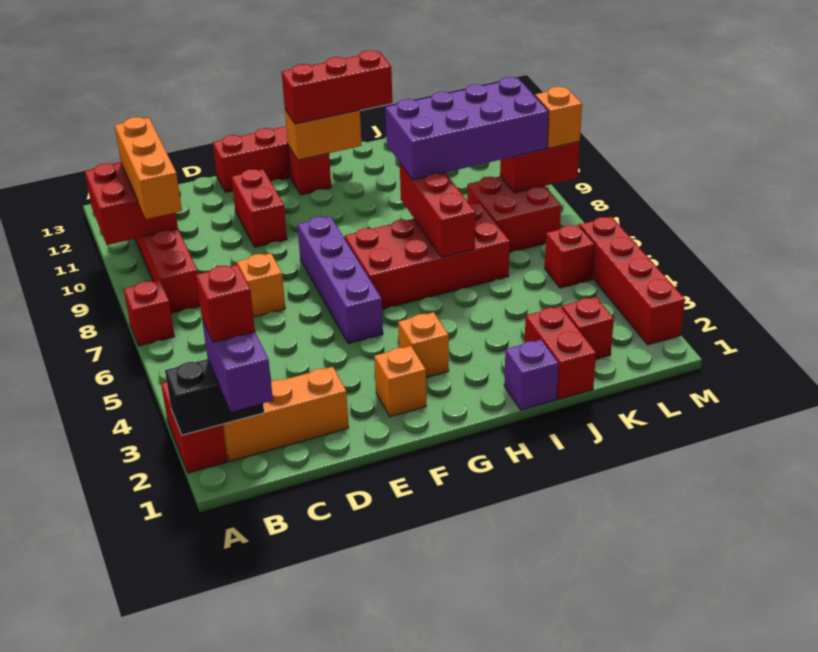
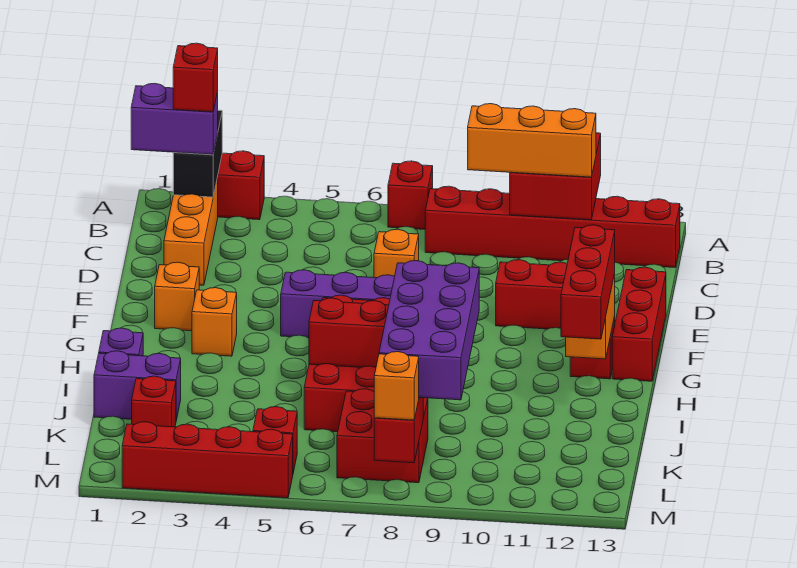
red 1x2 brick [525,306,596,399] -> purple 1x2 brick [94,351,181,420]

